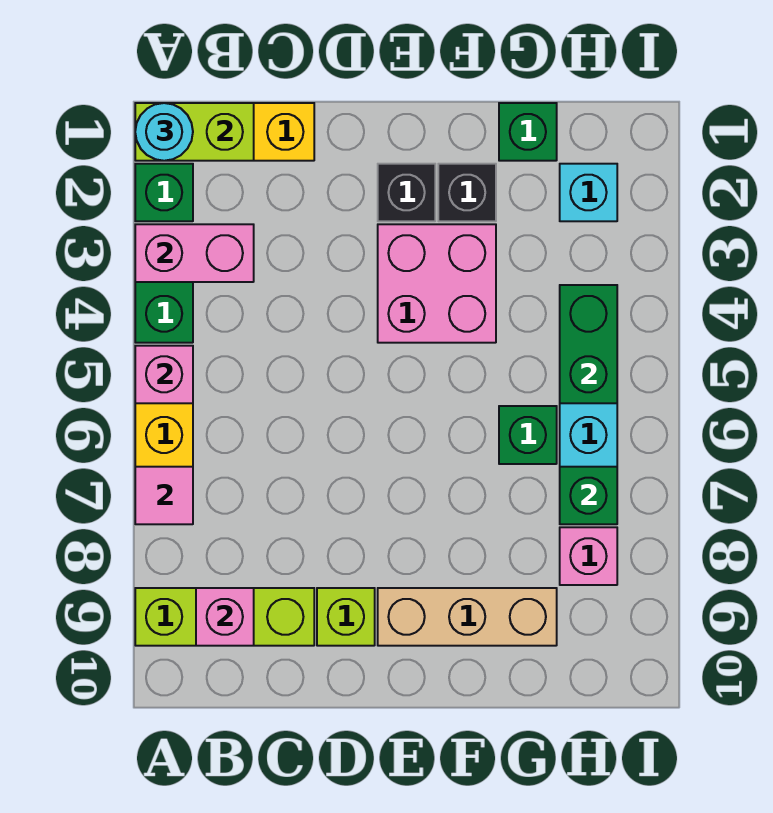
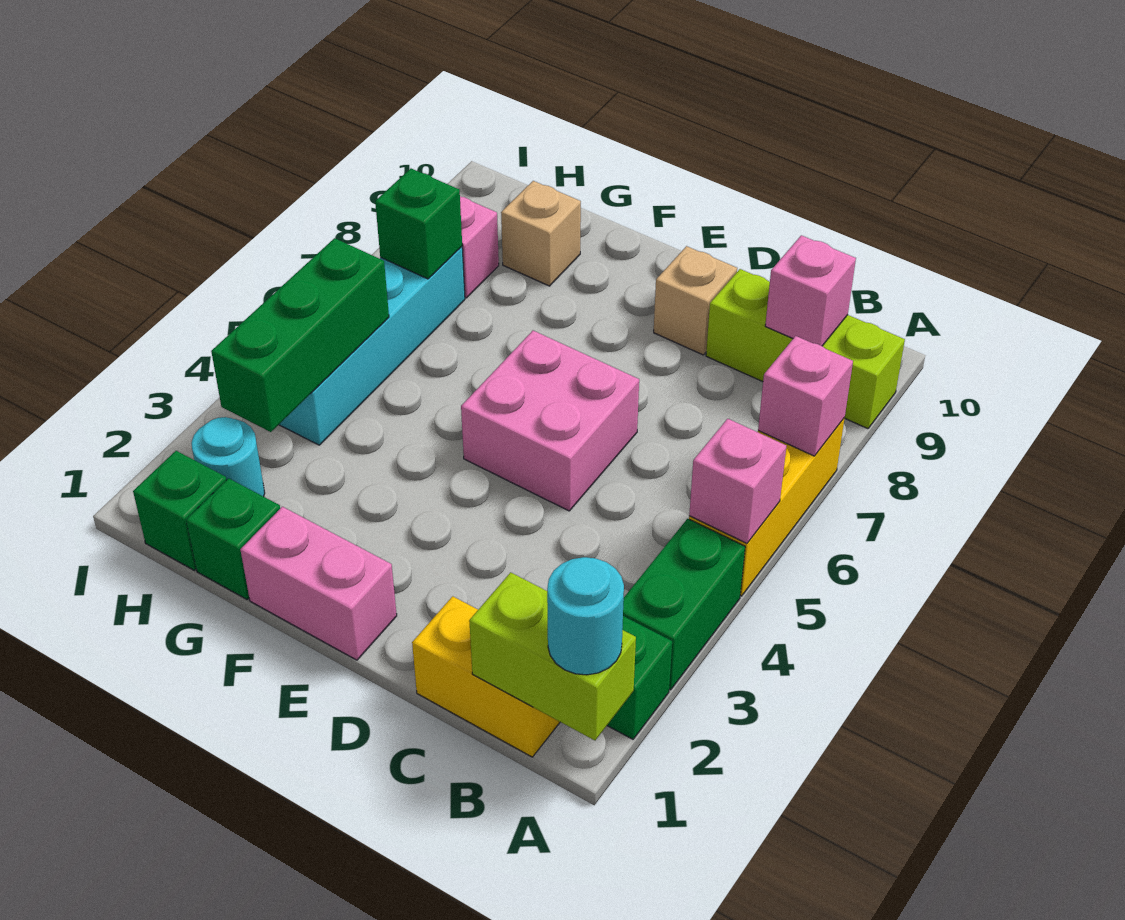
pink 1x2 brick [135,224,254,282] -> pink 1x2 brick moved to [240,507,397,660]
pink 1x1 tile [135,467,193,524] -> pink 1x1 brick [758,336,853,456]
lime 1x1 brick [317,588,375,646] -> tan 1x1 brick [654,246,737,355]
black 1x1 brick [378,164,435,221] -> none
pink 2x2 brick [378,224,496,343] -> pink 2x2 brick moved to [461,331,639,511]
tan 1x3 brick [378,588,557,646] -> tan 1x1 brick [501,181,581,286]
black 1x1 brick [438,164,496,221] -> none
green 1x1 brick [499,406,557,464] -> green 1x1 brick moved to [133,451,226,570]
cyan 1x1 brick [560,164,617,221] -> cyan 1x1 round brick [192,417,265,497]
green 1x2 brick [560,285,617,403] -> green 1x3 brick [211,238,389,432]

